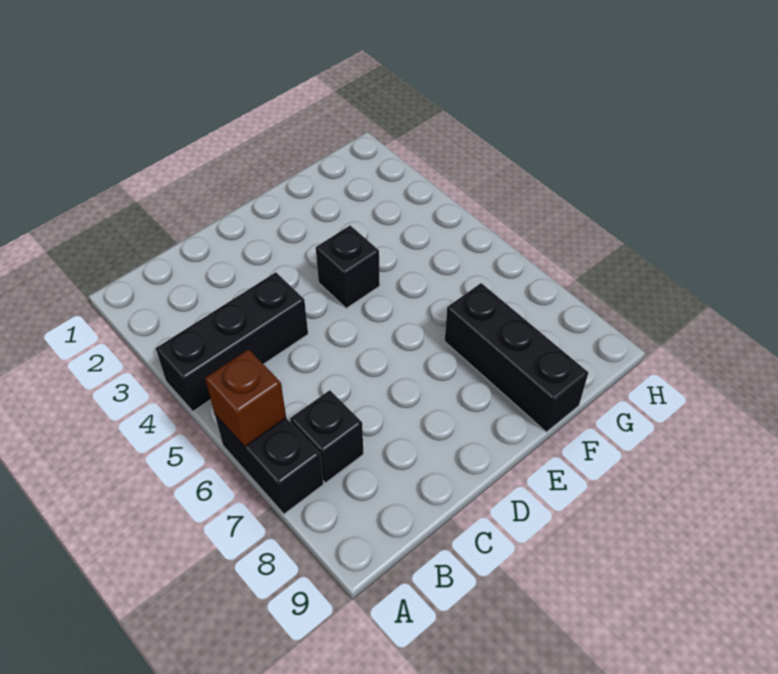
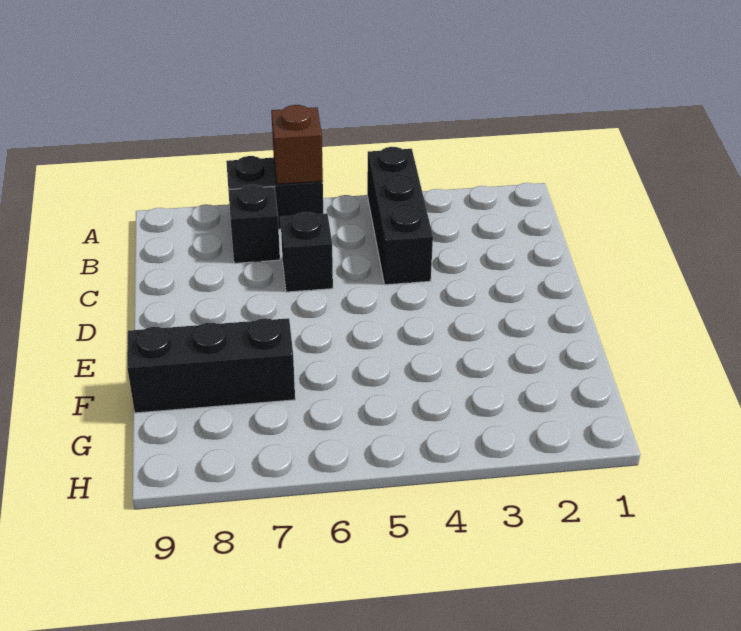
black 1x1 brick [316,226,380,308] -> black 1x1 brick moved to [280,212,333,292]

